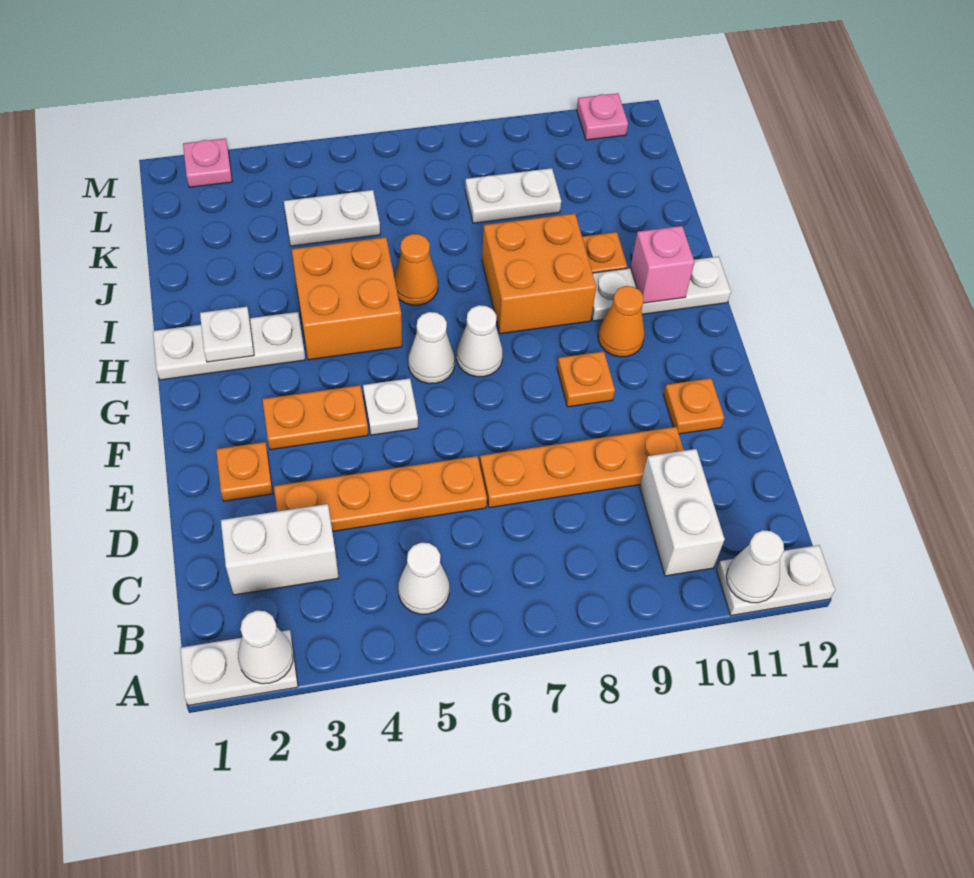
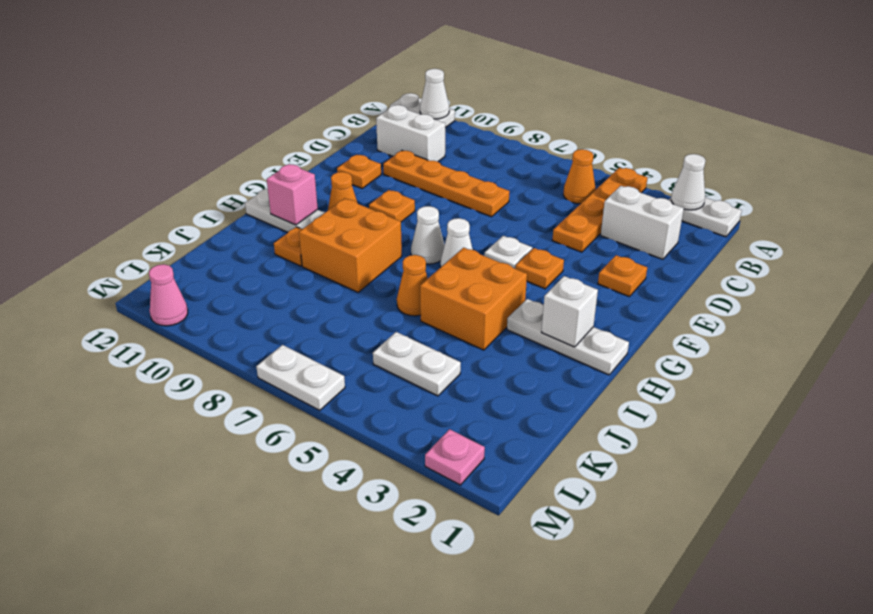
white 1x1 cone [398,543,449,614] -> orange 1x1 cone [563,149,596,204]
white 1x2 brick [640,449,725,576] -> white 1x2 brick turned to [376,105,445,162]
orange 1x4 plate [274,456,487,531] -> orange 1x4 plate turned to [552,168,647,252]
orange 1x2 plate [263,385,368,450] -> orange 1x1 plate [515,248,564,289]
white 1x1 plate [200,307,254,362] -> white 1x1 brick [542,276,598,347]
white 1x2 plate [465,168,561,223] -> white 1x2 plate moved to [256,345,345,410]
pink 1x1 plate [577,93,628,140] -> pink 1x1 cone [149,264,188,326]

